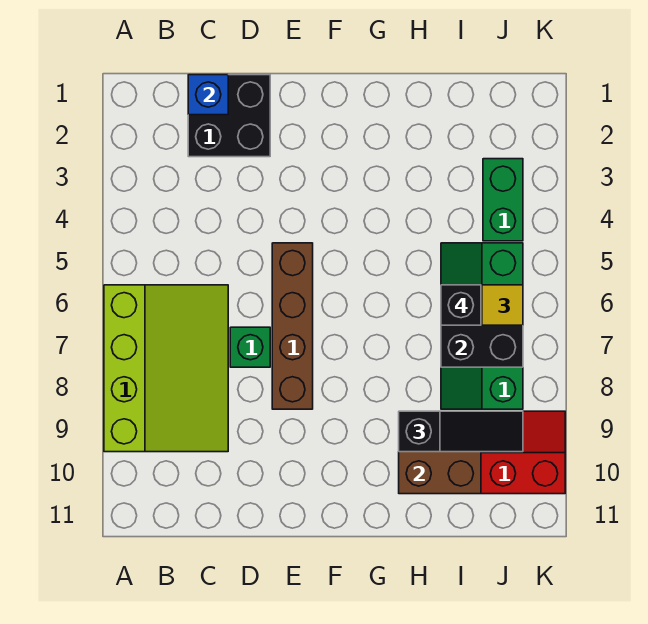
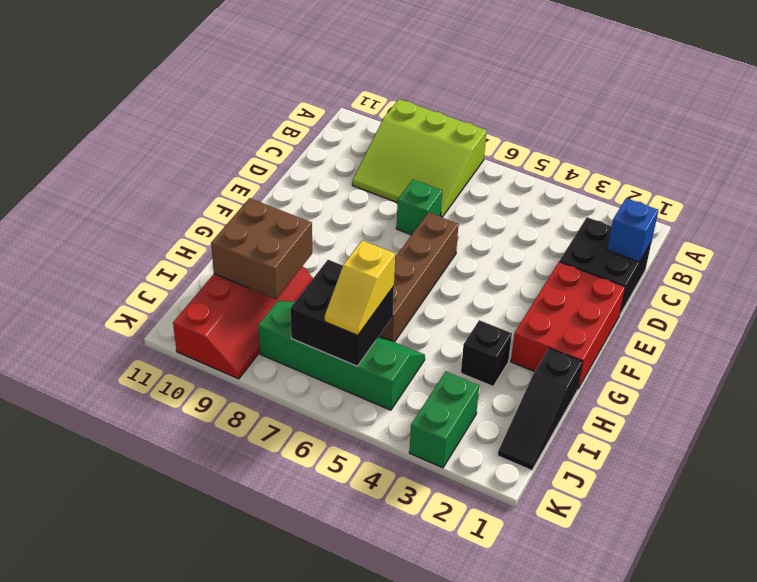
lime 3x4 slope [104,285,228,452] -> lime 3x3 slope [352,99,487,217]
none -> red 2x3 brick [511,262,625,388]
brown 1x4 brick [272,243,313,409] -> brown 1x4 brick turned to [379,212,459,342]
black 1x3 slope [399,411,523,452] -> black 1x3 slope moved to [498,348,583,470]
black 1x1 brick [441,285,481,325] -> black 1x1 brick moved to [461,320,512,386]
green 1x2 brick [483,159,523,241] -> green 1x2 brick turned to [409,372,479,468]

